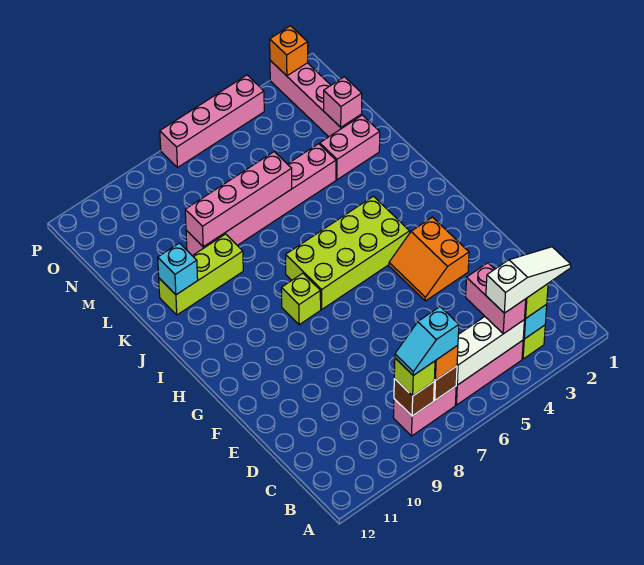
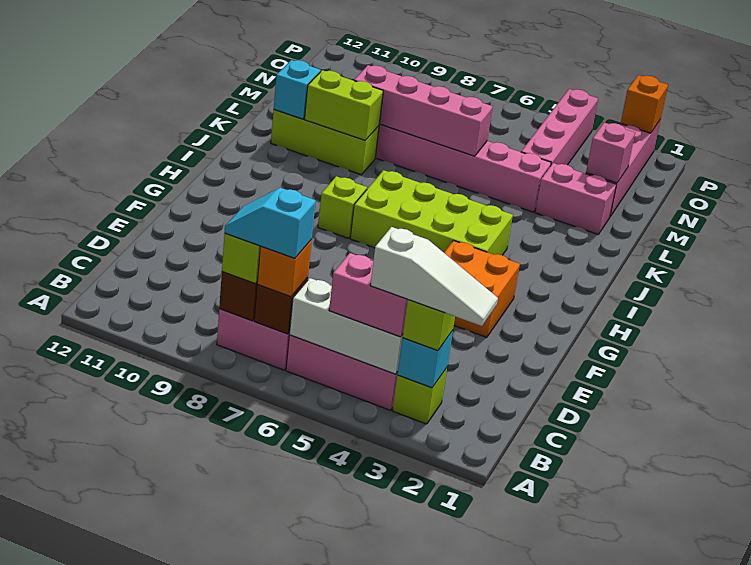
pink 1x2 brick [466,263,526,334] -> pink 1x2 brick turned to [329,253,408,337]
orange 2x2 slope [389,217,469,301] -> orange 2x2 brick [444,241,520,337]
none -> lime 1x2 brick [305,70,383,141]
pink 1x4 brick [160,75,264,168] -> pink 1x4 brick turned to [521,89,598,165]

